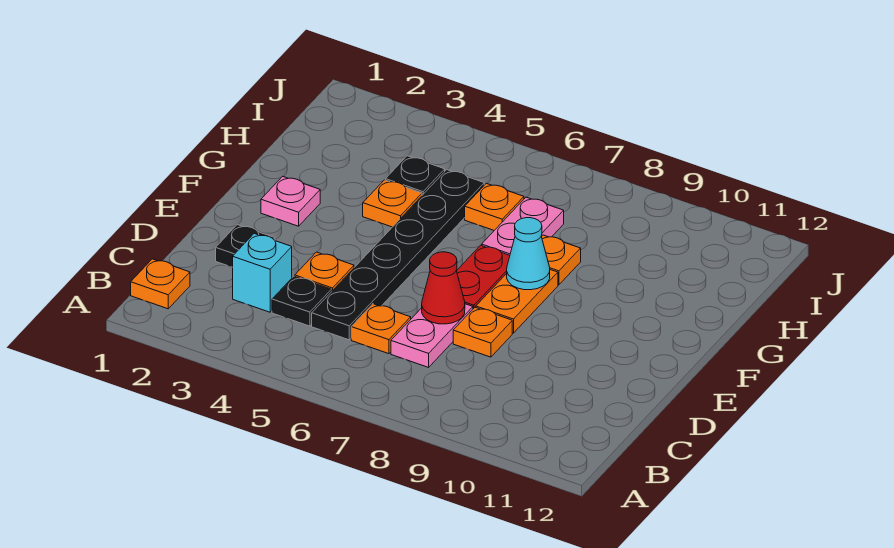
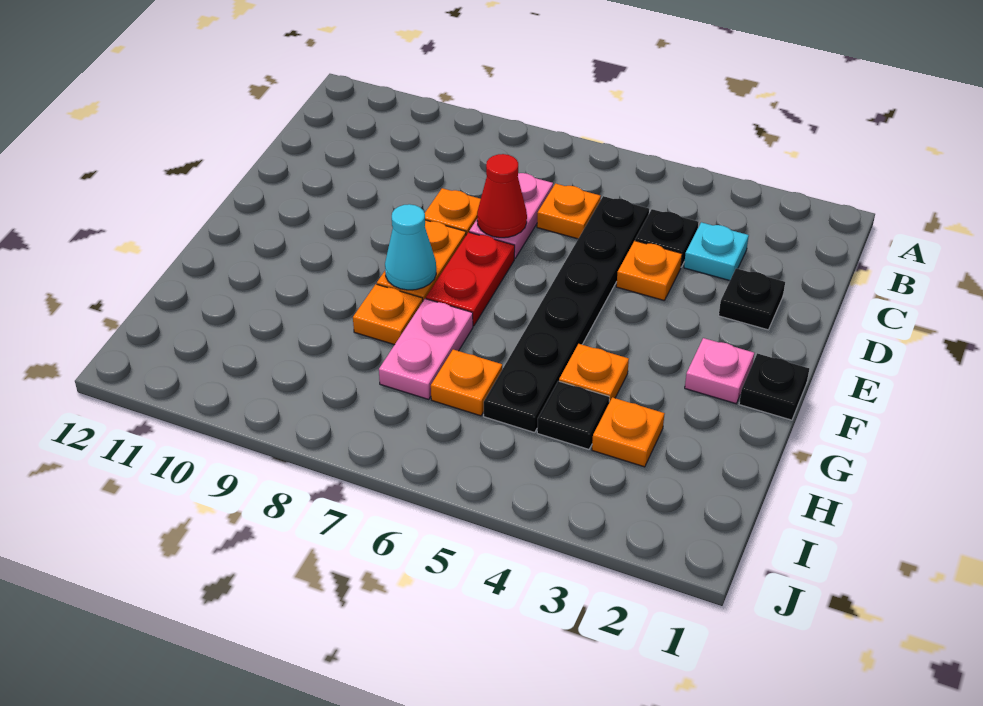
orange 1x1 plate [131,259,190,309] -> orange 1x1 plate moved to [592,397,665,467]
cyan 1x1 brick [232,234,292,312] -> cyan 1x1 plate [684,222,749,281]
none -> black 1x1 plate [739,353,809,420]

